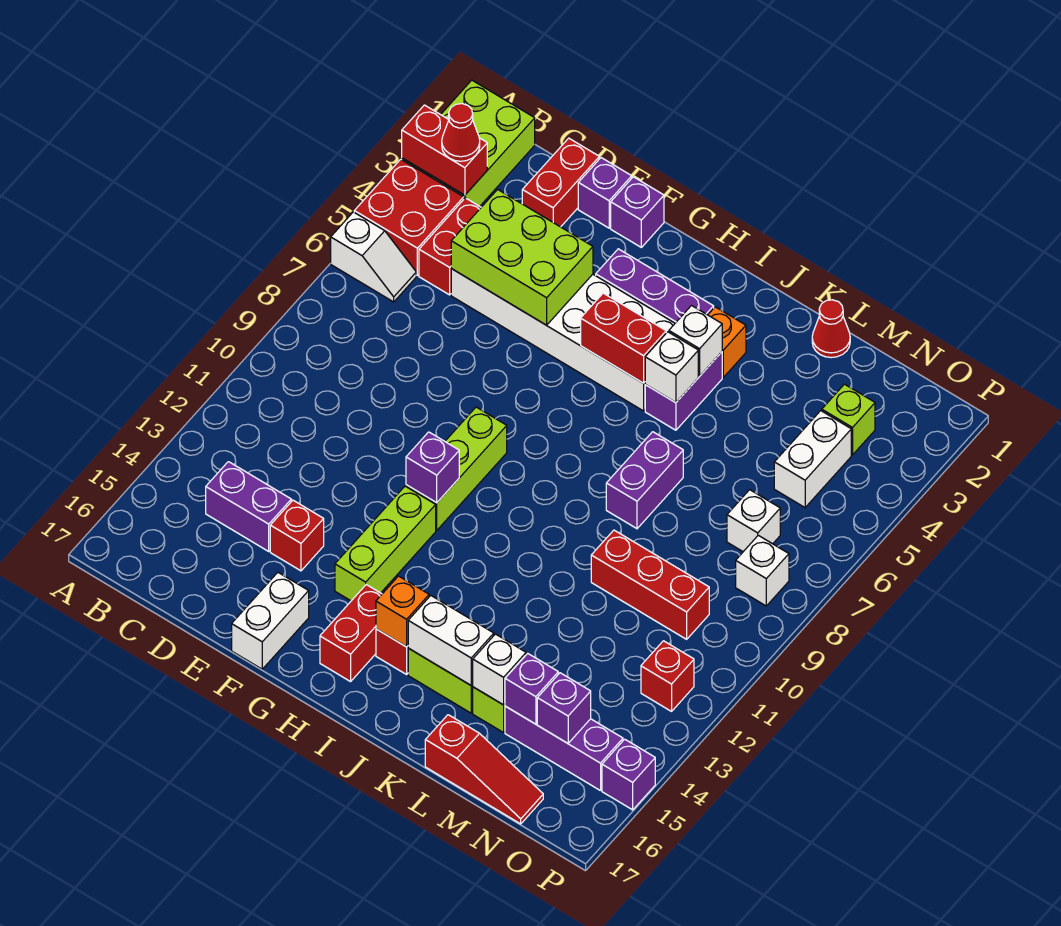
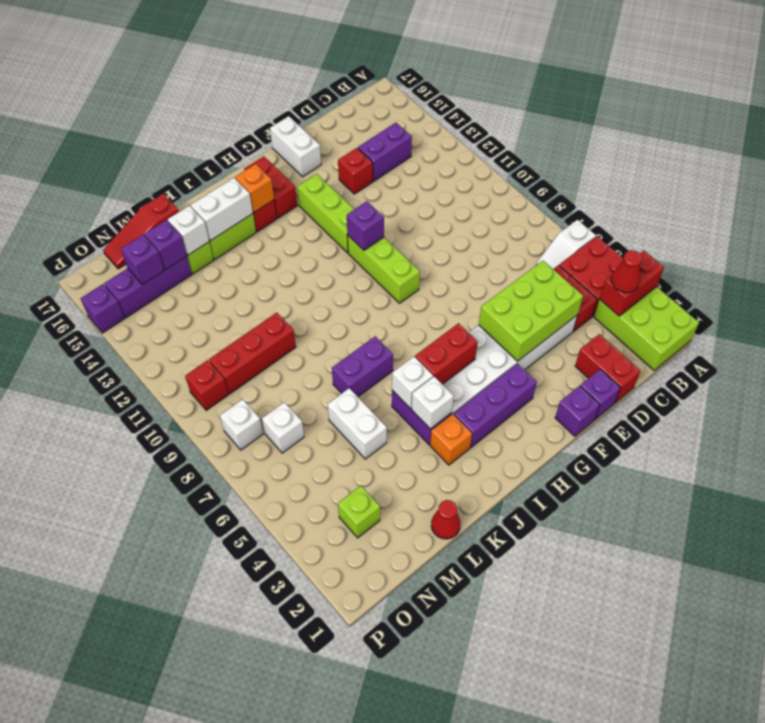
purple 1x2 brick [606,432,683,529] -> purple 1x2 brick turned to [332,336,393,397]
white 1x2 brick [774,411,851,507] -> white 1x2 brick moved to [327,388,387,459]
red 1x1 brick [641,641,694,711] -> red 1x1 brick moved to [185,360,228,411]

